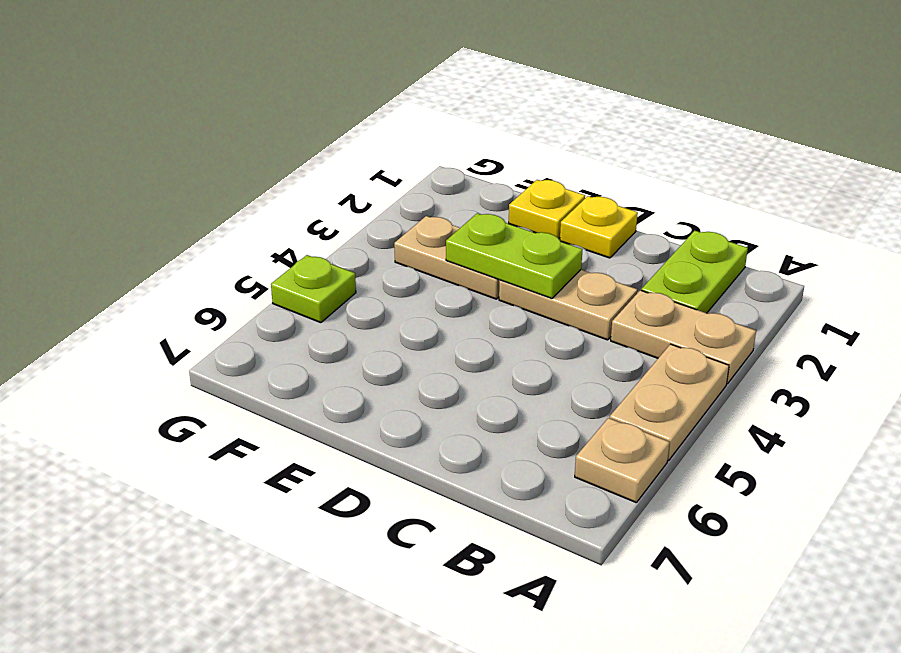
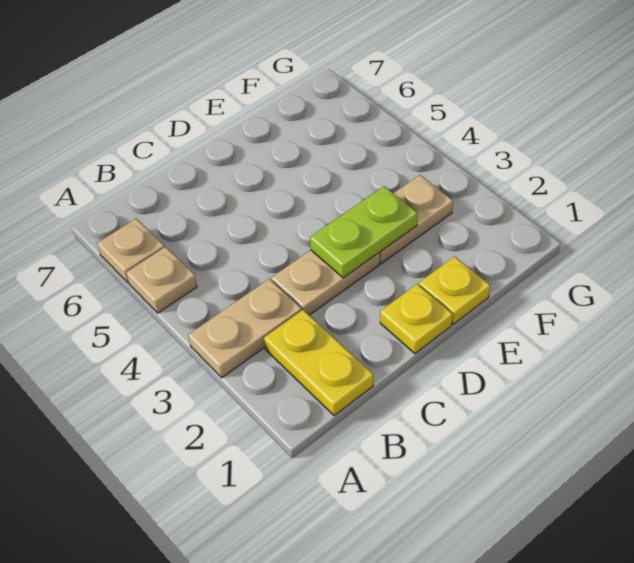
tan 1x2 plate [610,344,729,461] -> tan 1x1 plate [126,247,197,313]
lime 1x2 plate [641,231,748,313] -> yellow 1x2 plate [264,310,373,416]
lime 1x1 plate [271,255,356,323] -> none

